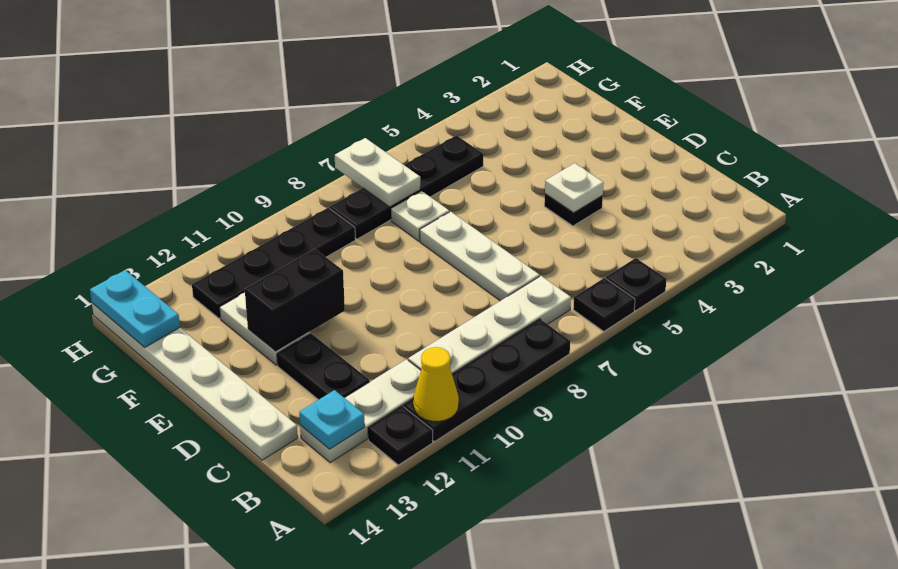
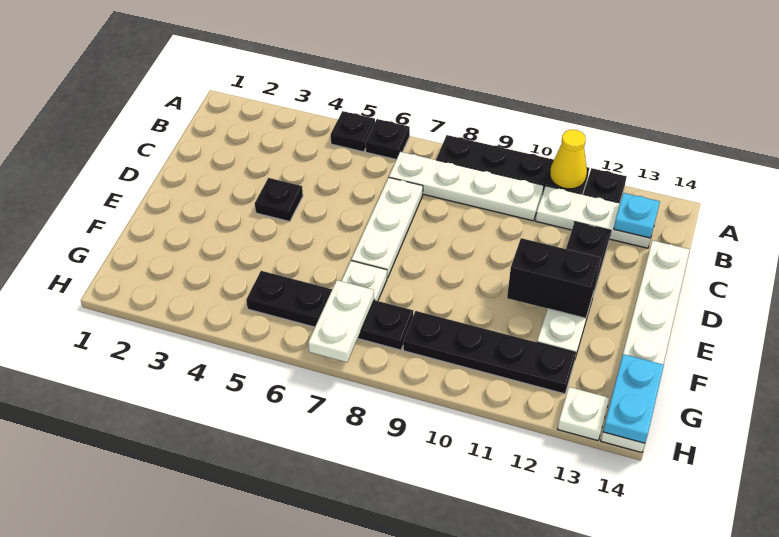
white 1x1 plate [545,163,604,213] -> white 1x1 plate moved to [557,387,609,441]

